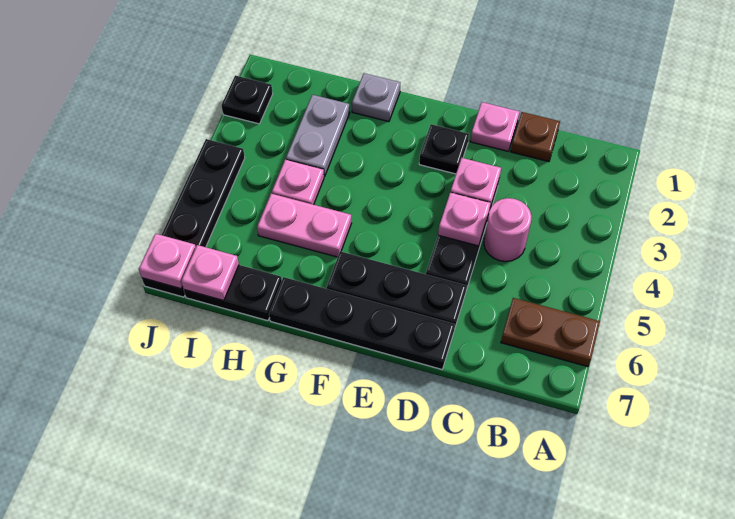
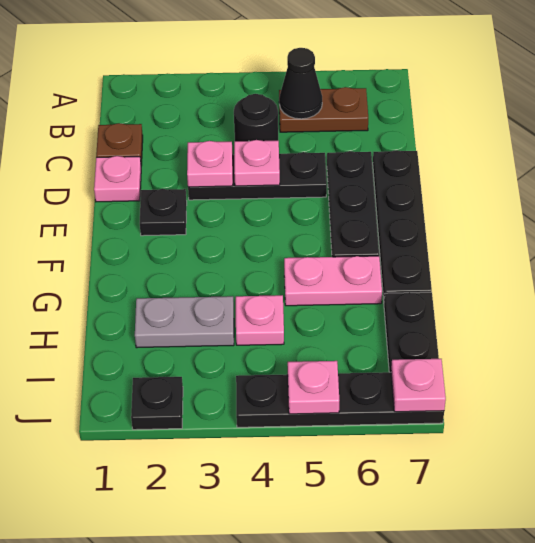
brown 1x2 plate [501,298,600,367] -> brown 1x2 plate turned to [279,87,368,132]
none -> black 1x1 cone [279,48,322,119]
pink 1x1 round brick [484,198,532,262] -> black 1x1 round brick [234,94,278,141]
grey 1x1 plate [352,73,400,122] -> none
pink 1x2 plate [257,194,352,257] -> pink 1x2 plate turned to [284,256,382,306]
pink 1x1 plate [181,245,239,301] -> pink 1x1 plate moved to [288,361,339,414]

